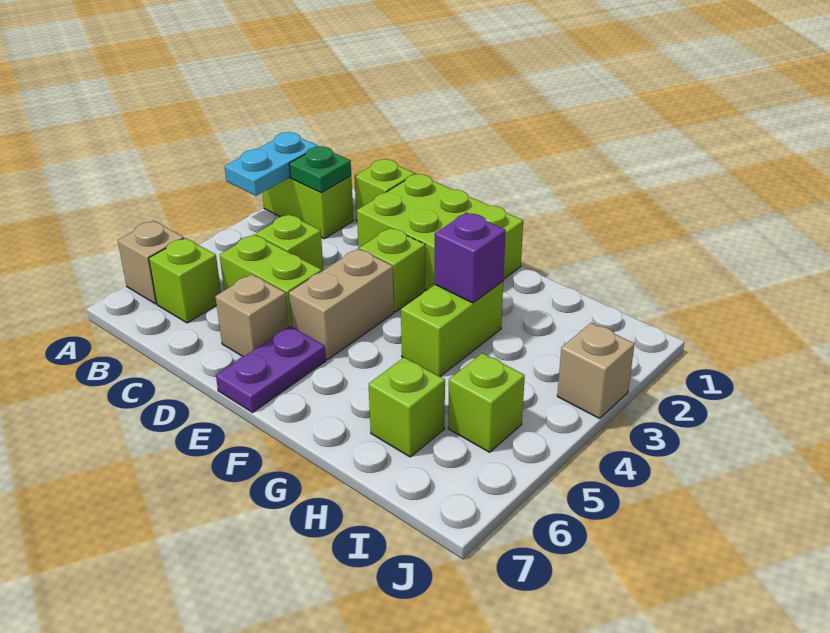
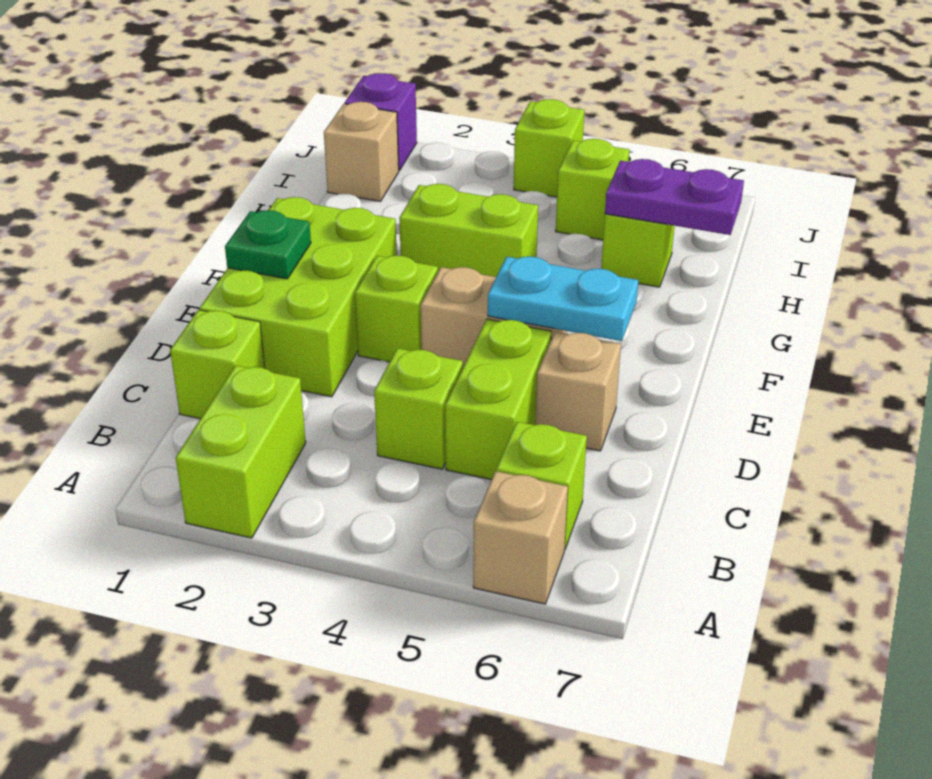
cyan 1x2 plate [225,132,318,196] -> cyan 1x2 plate moved to [488,256,638,341]
green 1x1 plate [289,146,351,193] -> green 1x1 plate moved to [225,210,311,279]
purple 1x2 plate [216,326,326,412] -> purple 1x2 plate moved to [605,159,744,235]
purple 1x1 brick [435,212,506,303] -> purple 1x1 brick moved to [345,73,417,171]
tan 1x1 brick [557,323,634,419] -> tan 1x1 brick moved to [324,102,399,201]
none -> lime 1x1 brick [514,99,584,197]

